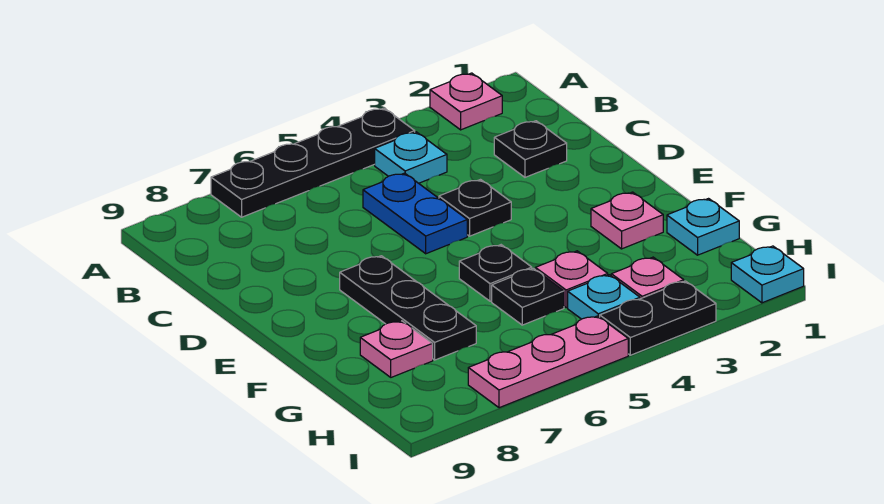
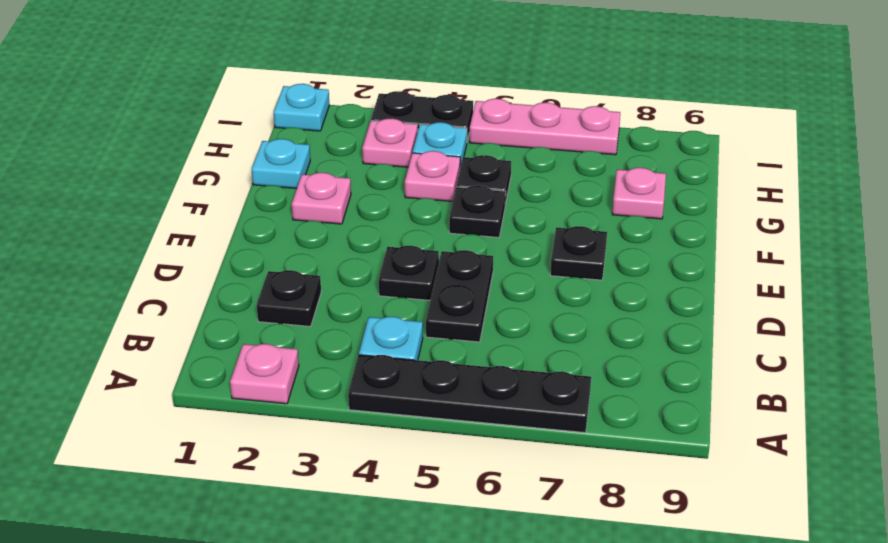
blue 1x2 plate [363,173,467,254] -> black 1x2 plate [426,250,493,342]
black 1x3 plate [340,256,476,360] -> black 1x1 plate [550,226,607,280]

